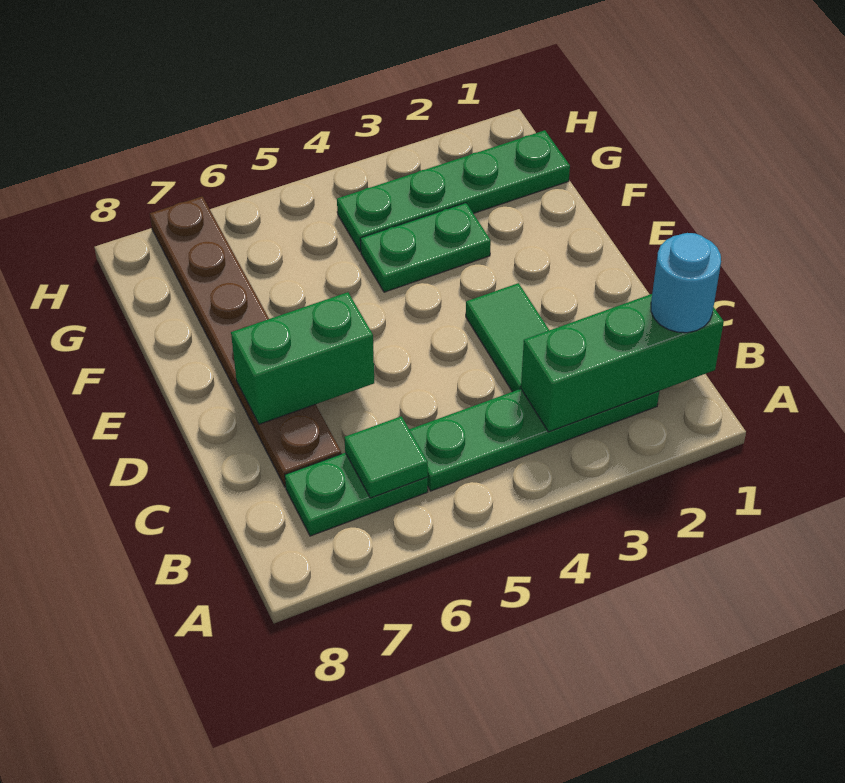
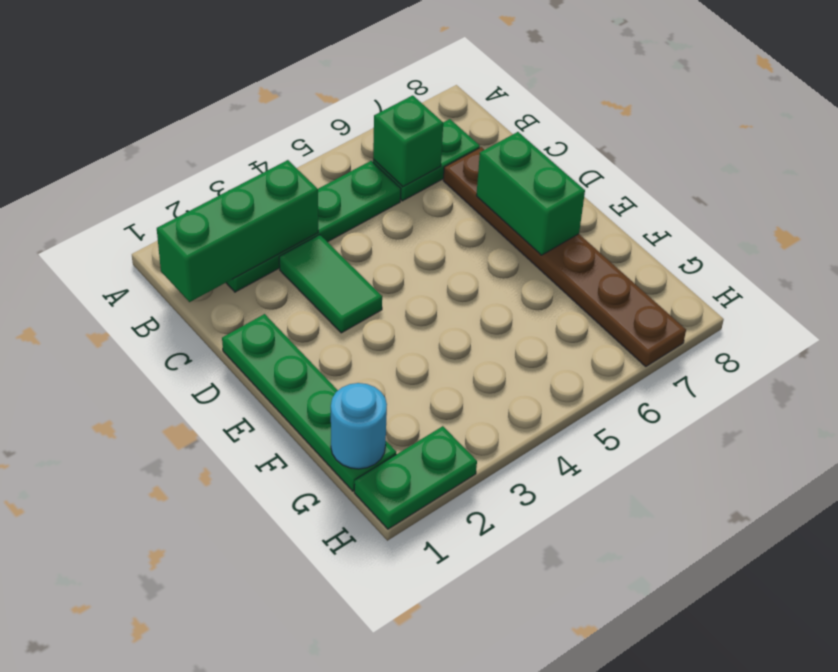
cyan 1x1 round brick [651,233,721,333] -> cyan 1x1 round brick moved to [331,383,387,469]
green 1x1 tile [344,416,428,498] -> green 1x1 brick [373,95,443,187]
green 1x2 brick [231,292,374,424] -> green 1x2 brick turned to [476,132,585,255]
green 1x2 plate [360,203,491,292] -> green 1x2 plate moved to [354,426,477,529]
green 1x4 plate [337,130,570,252] -> green 1x4 plate turned to [222,314,396,491]

